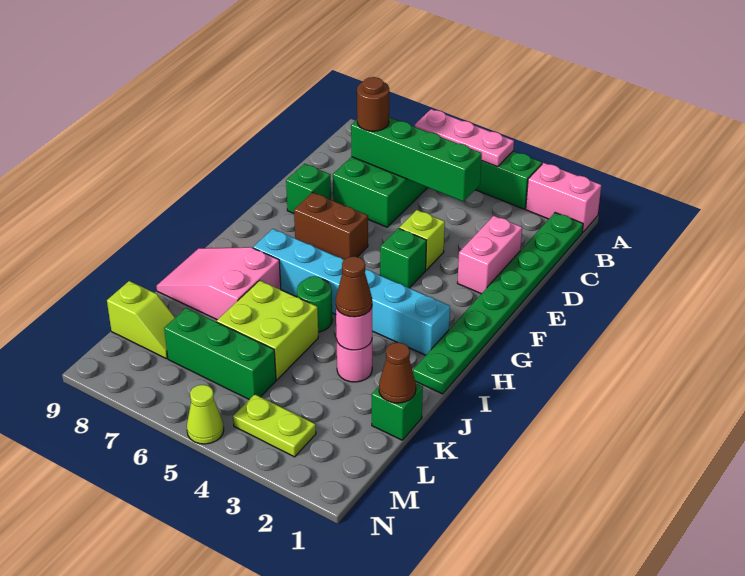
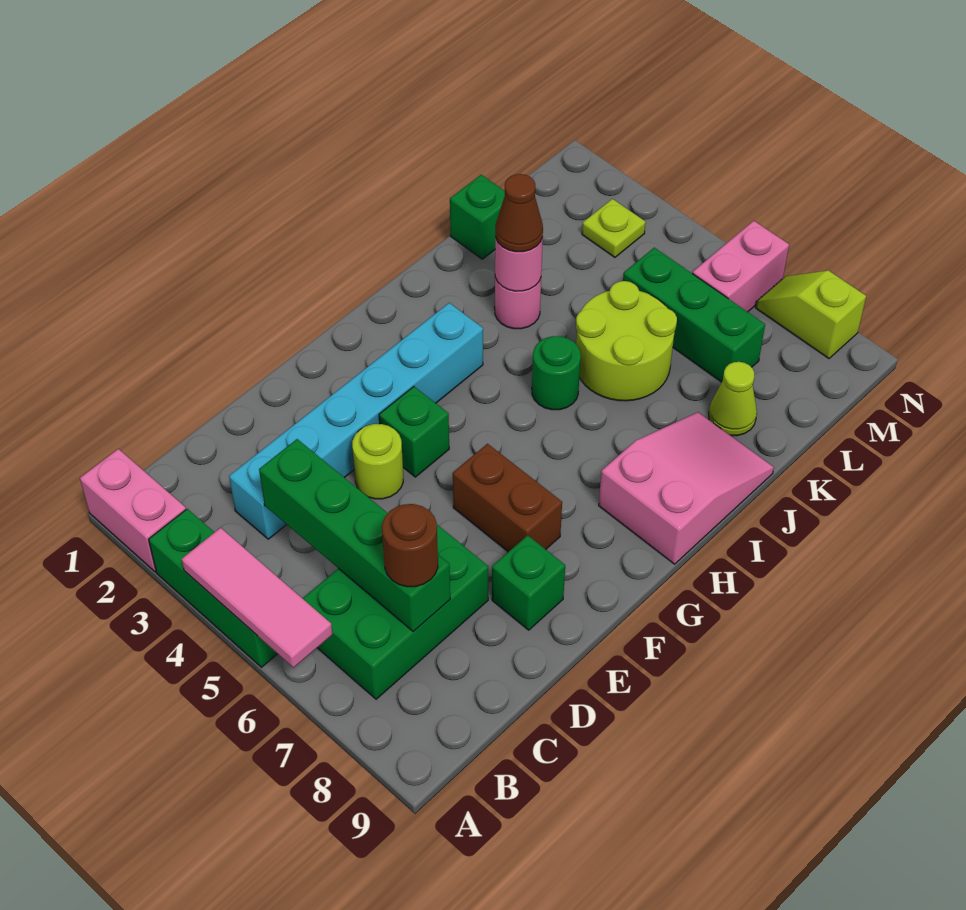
pink 1x3 plate [415,109,514,167] -> pink 1x3 tile [182,528,332,667]
green 1x8 plate [413,213,583,394] -> none
pink 1x2 brick [458,216,522,294] -> pink 1x2 brick moved to [692,221,789,312]
lime 1x1 brick [399,210,445,270] -> lime 1x1 round brick [352,424,403,499]
cyan 1x6 brick [253,229,450,355] -> cyan 1x6 brick turned to [229,303,483,539]
pink 2x3 slope [156,247,281,320] -> pink 2x3 slope turned to [599,412,774,564]
lime 2x2 brick [217,280,318,380] -> lime 2x2 round brick [576,281,677,401]
brown 1x1 cone [379,343,416,403] -> none
lime 1x2 slope [107,281,175,359] -> lime 1x2 slope moved to [756,270,866,358]
lime 1x2 plate [233,394,316,457] -> lime 1x1 plate [582,199,646,257]
lime 1x1 cone [187,385,224,444] -> lime 1x1 cone moved to [709,362,757,436]

